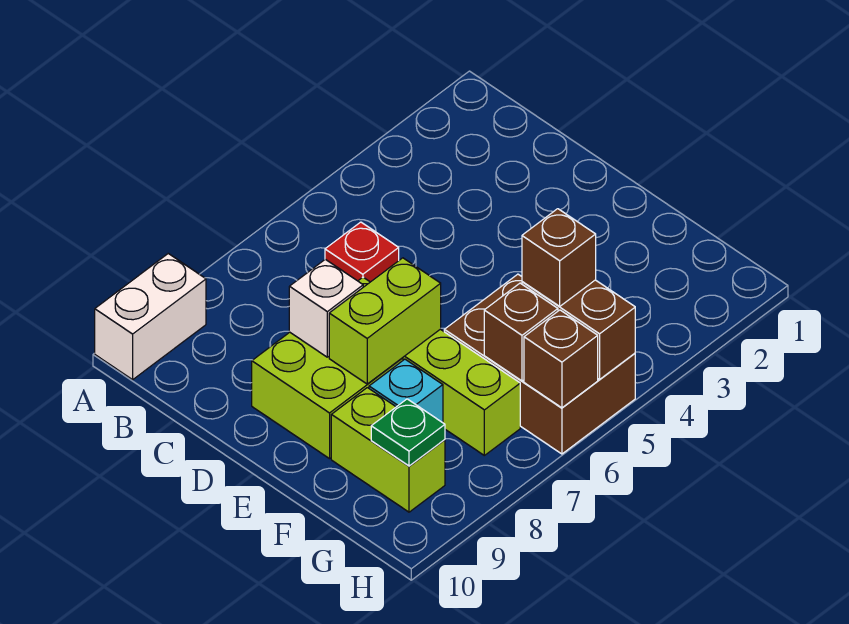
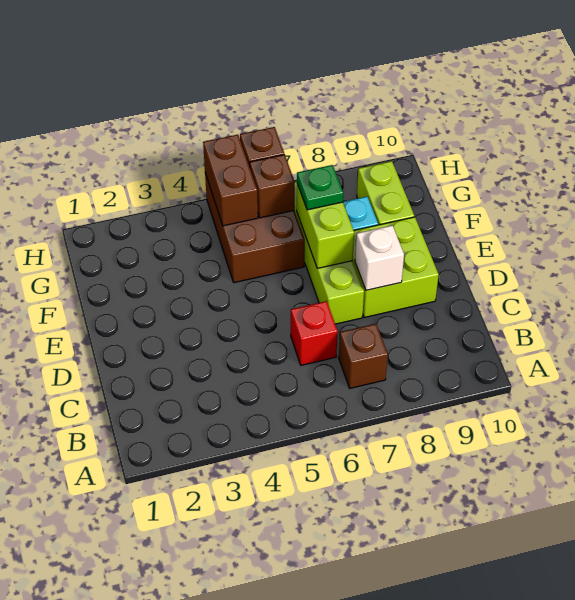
white 1x2 brick [95,254,206,380] -> none
lime 1x2 brick [329,258,441,384] -> lime 1x2 brick turned to [297,184,354,268]
brown 1x1 brick [522,209,596,307] -> brown 1x1 brick moved to [339,324,388,388]
green 1x1 plate [371,399,445,466] -> green 1x1 plate moved to [297,165,343,210]

